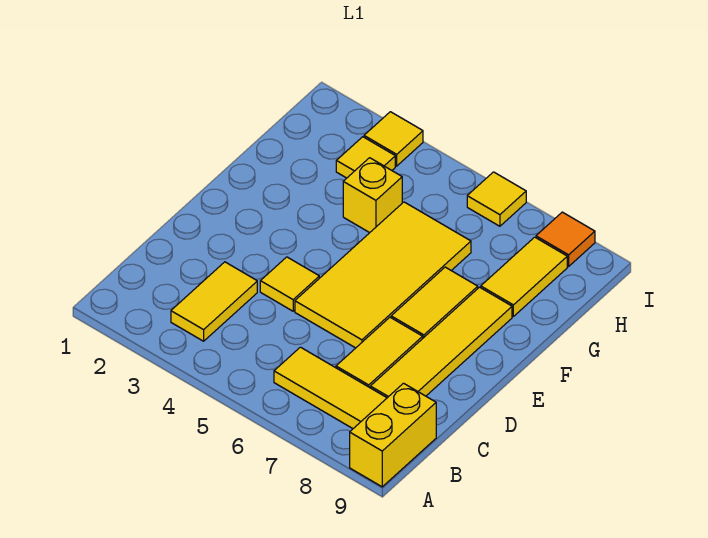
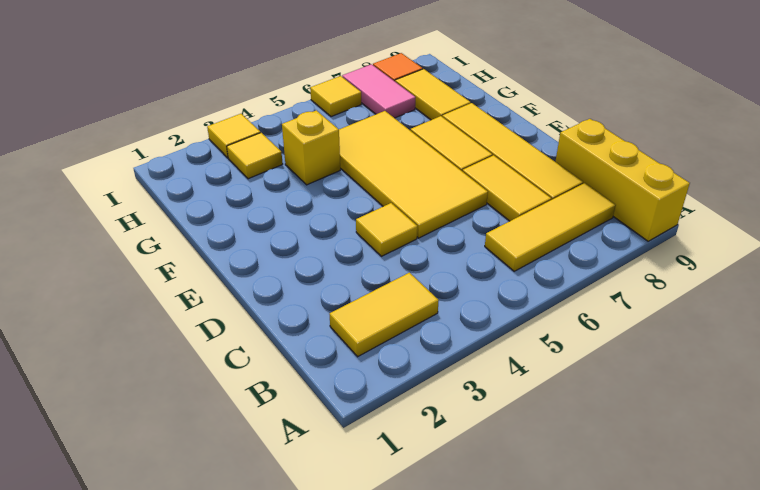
yellow 1x2 brick [350,383,436,487] -> yellow 1x3 brick [555,119,690,241]
yellow 1x2 tile [171,262,257,341] -> yellow 1x2 tile turned to [330,273,439,357]
none -> pink 1x2 tile [342,64,415,118]

